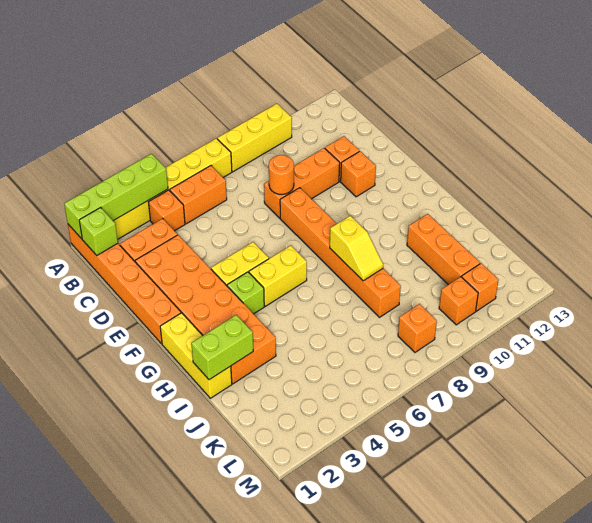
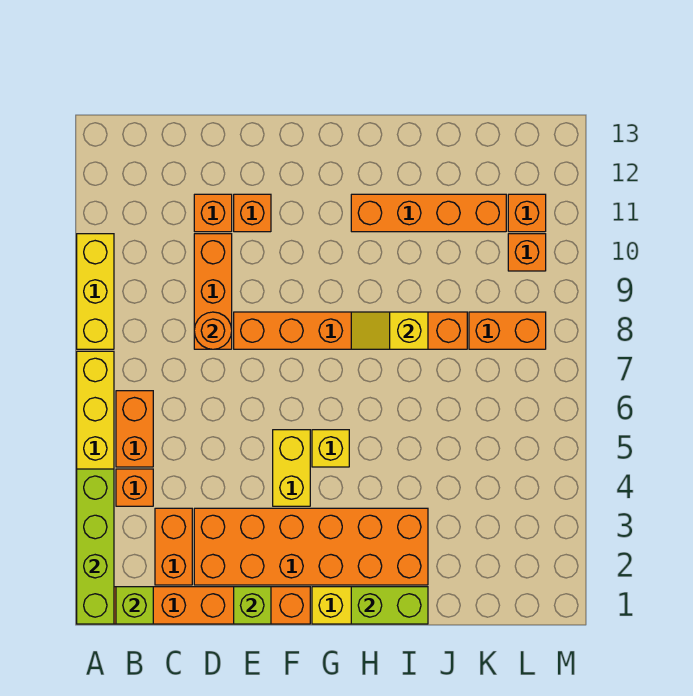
lime 1x1 brick [227,272,264,314] -> lime 1x1 brick moved to [234,587,271,624]
yellow 1x2 brick [249,246,307,306] -> yellow 1x1 brick [312,430,349,467]
yellow 1x2 slope [330,216,383,281] -> yellow 1x2 slope turned to [351,312,428,349]
lime 1x2 brick [191,315,253,380] -> lime 1x2 brick turned to [351,587,428,624]
orange 1x3 brick [407,214,480,285] -> orange 1x4 brick [351,194,506,232]
orange 1x1 brick [398,304,437,352] -> orange 1x2 brick [469,312,546,349]

